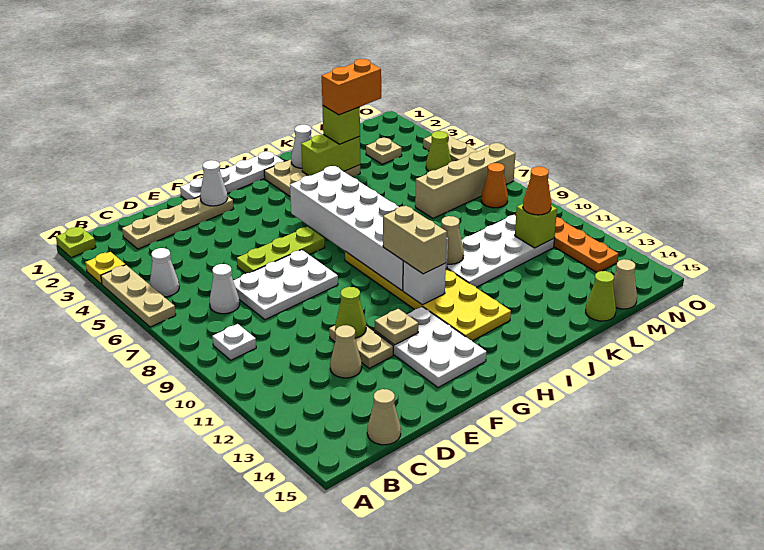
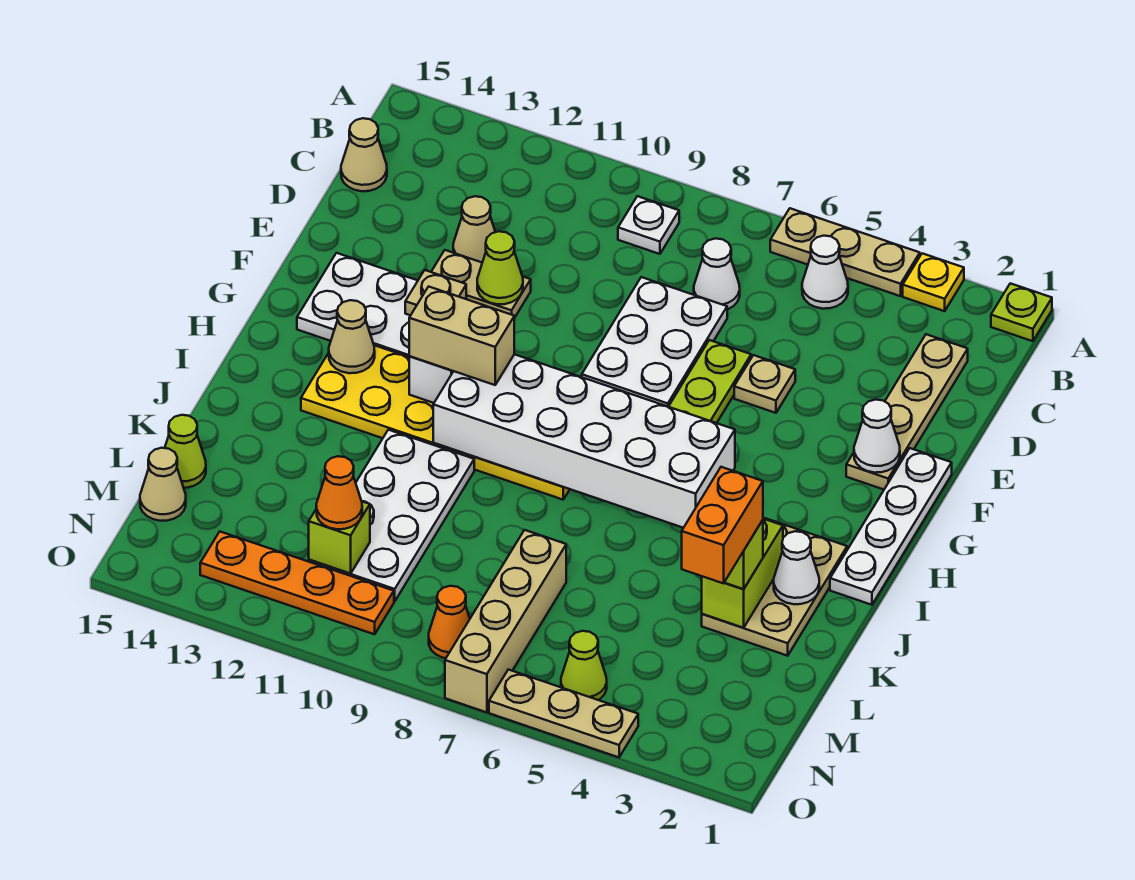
tan 1x1 cone [441,216,464,264] -> tan 1x1 cone moved to [329,300,375,373]
tan 1x1 plate [366,138,402,164] -> tan 1x1 plate moved to [734,355,795,413]

